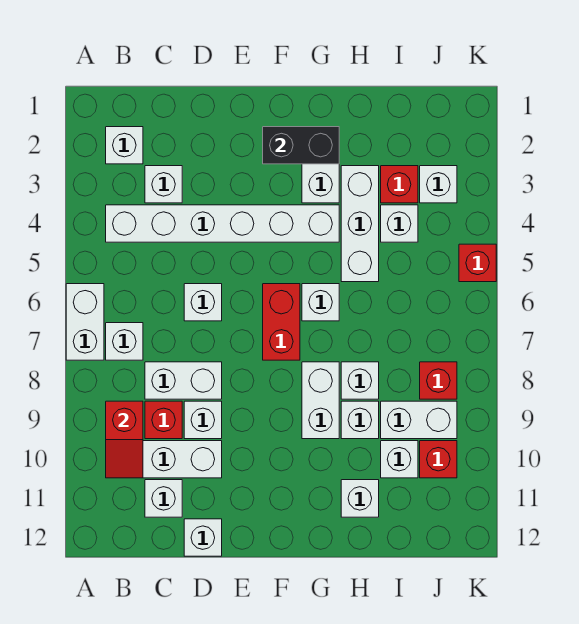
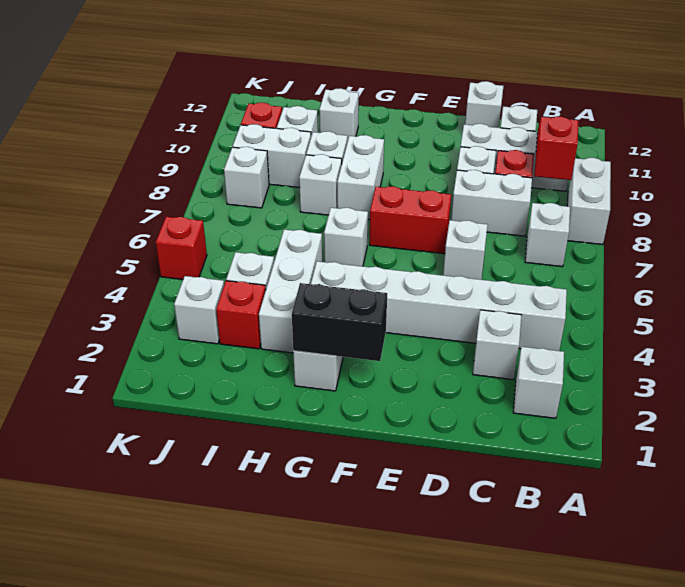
white 1x2 brick [66,284,104,360] -> white 1x2 brick moved to [567,158,611,245]
red 1x2 brick [263,284,300,360] -> red 1x2 brick turned to [369,186,451,254]
red 1x1 brick [420,362,457,399] -> white 1x1 brick [224,147,269,208]

